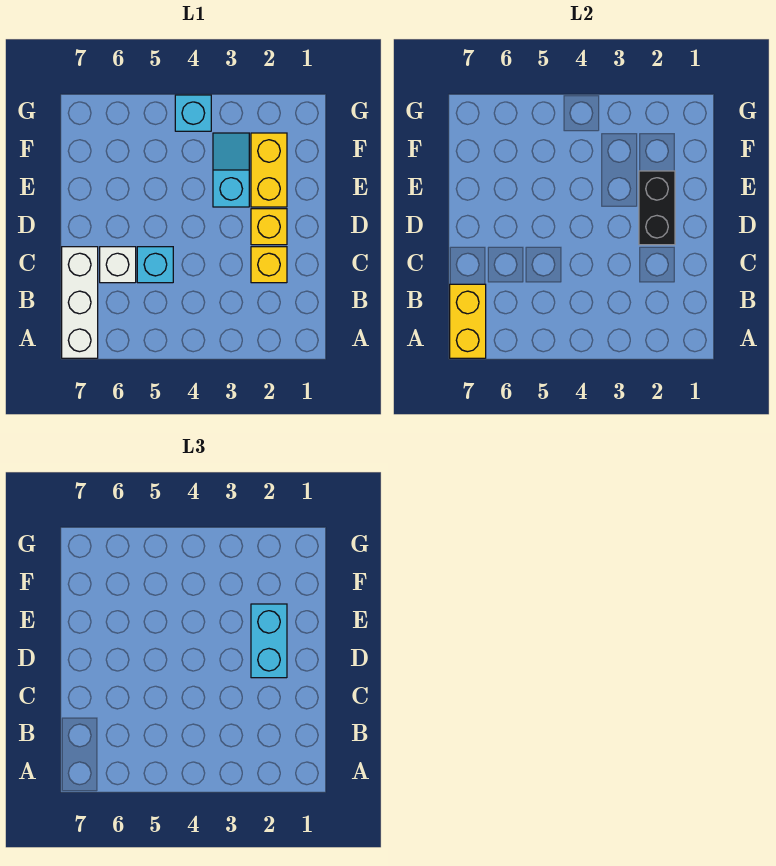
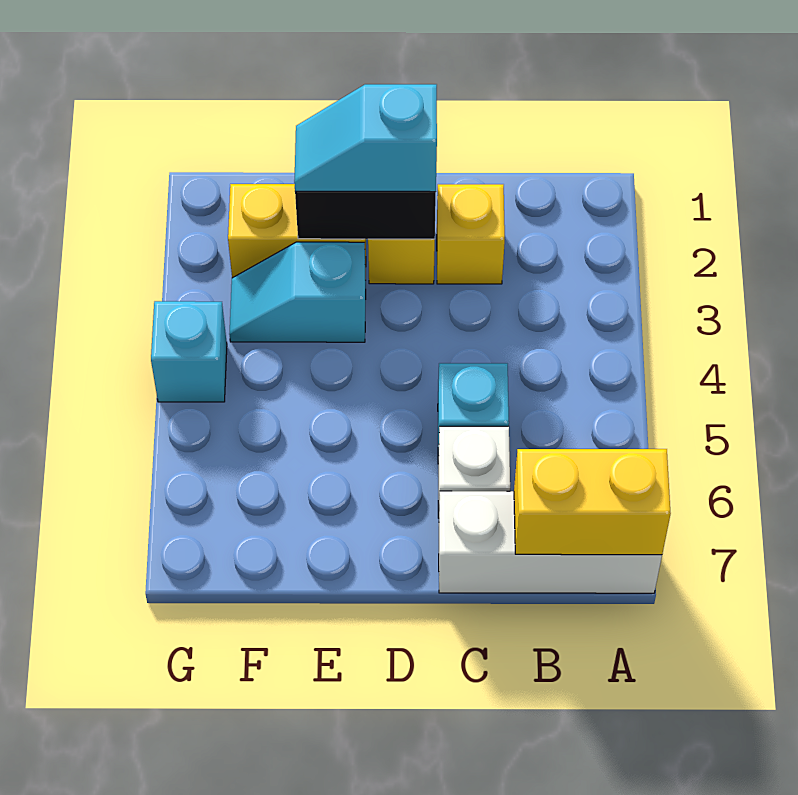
cyan 1x2 brick [251,604,287,678] -> cyan 1x2 slope [294,84,437,192]

